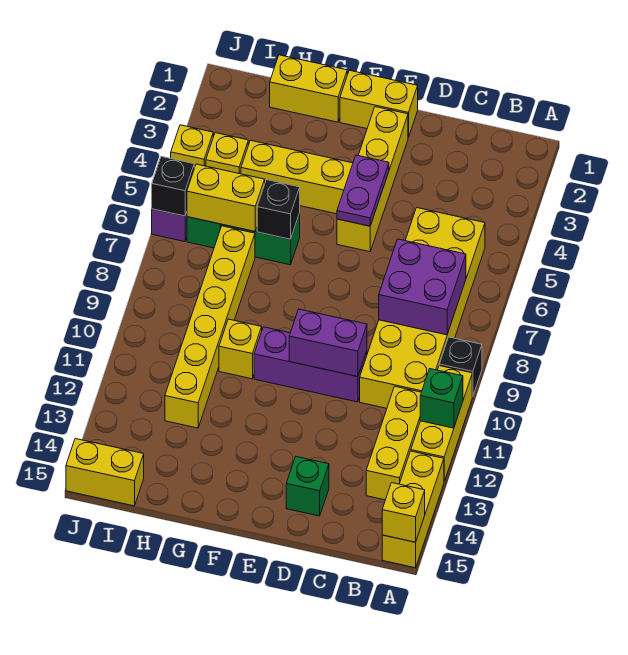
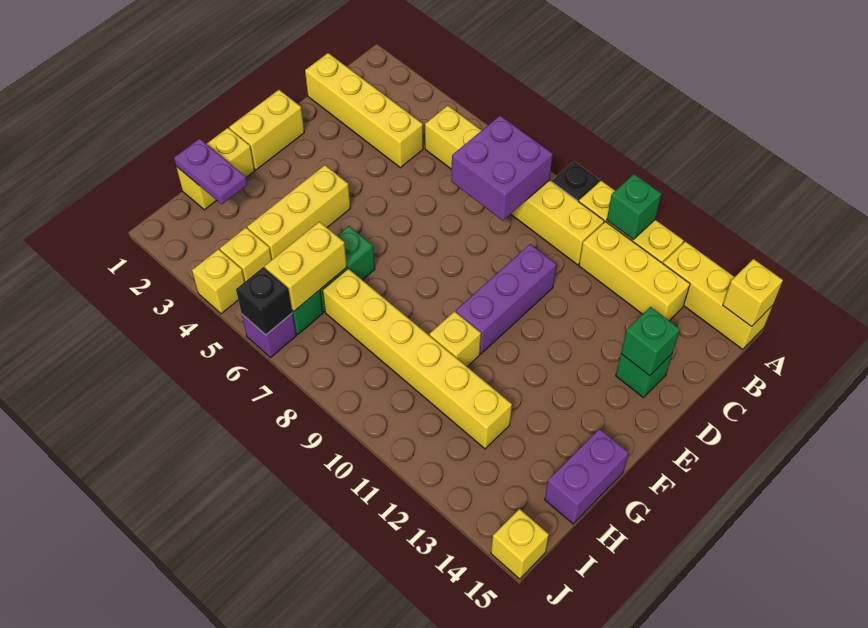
yellow 2x6 brick [360,208,485,408] -> yellow 1x6 brick [425,106,604,265]
purple 1x2 brick [289,309,367,377] -> purple 1x2 brick moved to [545,429,629,524]
none -> green 1x1 brick [621,307,680,376]
yellow 1x4 brick [337,107,408,252] -> yellow 1x4 brick moved to [305,53,423,168]
purple 1x2 plate [337,155,389,226] -> purple 1x2 plate moved to [174,139,247,204]
black 1x1 brick [257,180,300,239] -> none
yellow 1x2 brick [66,439,144,506] -> yellow 1x1 brick [491,509,549,579]

